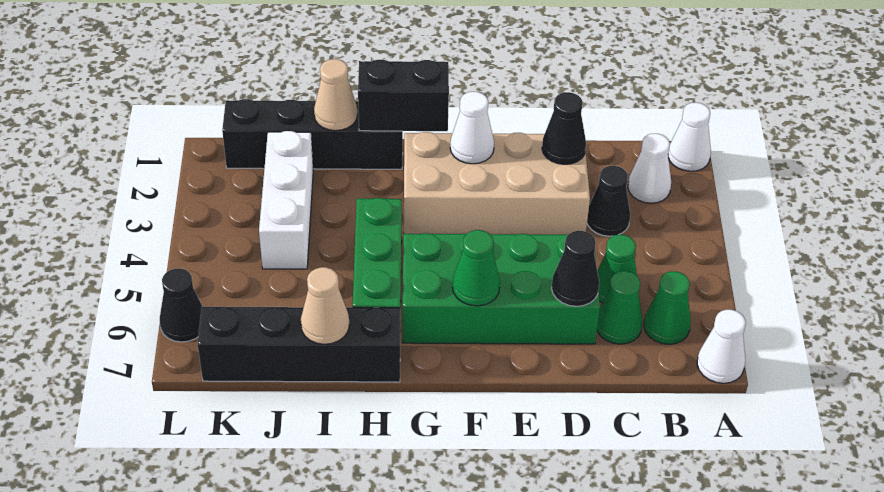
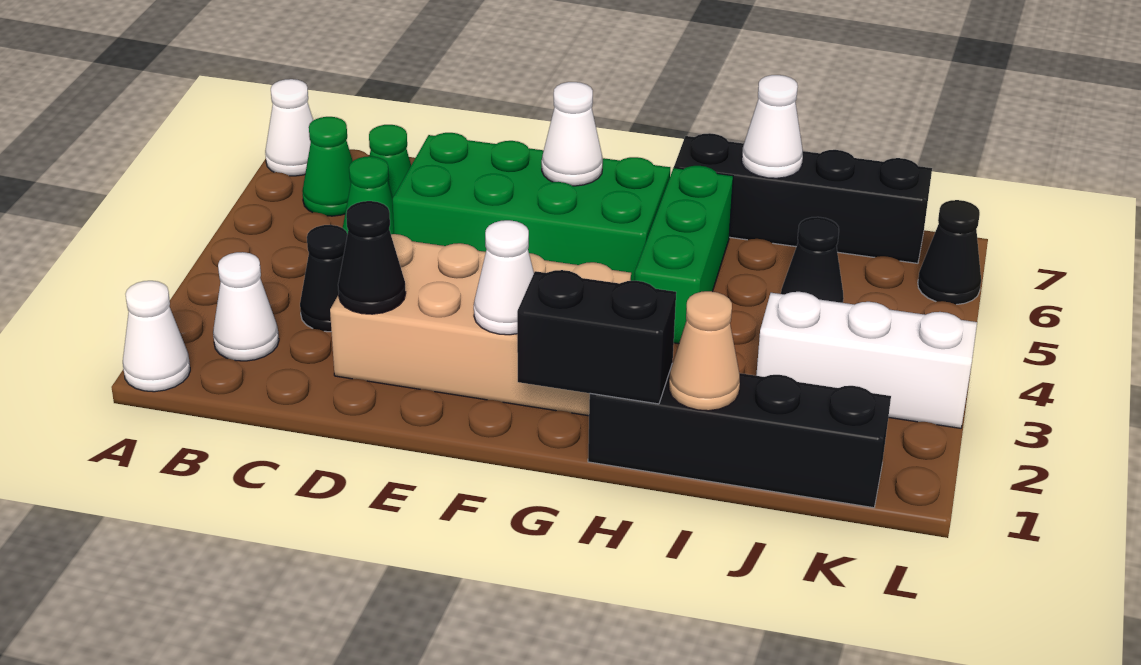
black 1x1 cone [552,231,599,306] -> black 1x1 cone moved to [781,217,844,303]
green 1x1 cone [453,230,500,306] -> white 1x1 cone [542,82,603,186]
tan 1x1 cone [301,267,349,344] -> white 1x1 cone [742,75,803,178]
white 1x3 brick [259,131,313,269] -> white 1x3 brick turned to [756,292,977,428]

